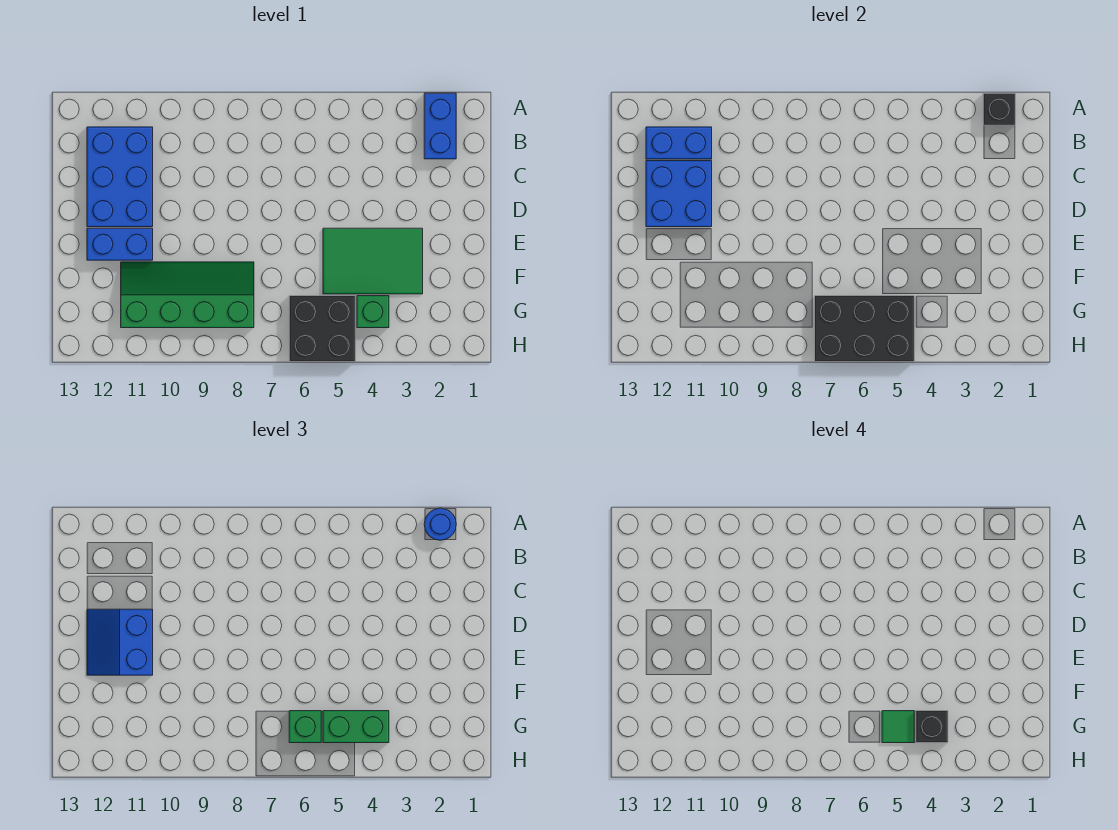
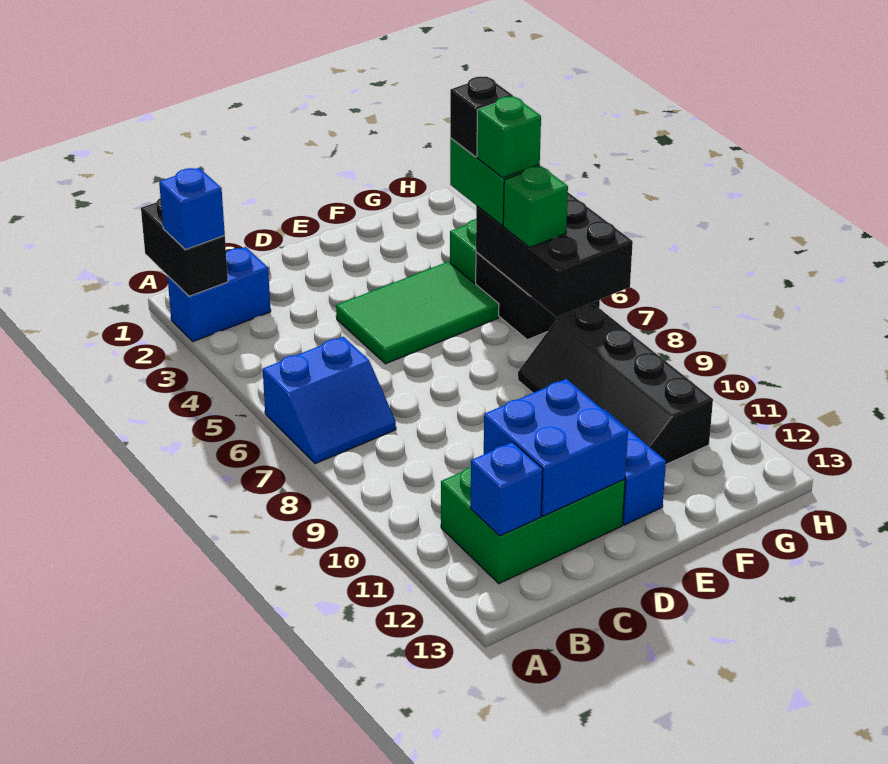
black 1x1 brick [983,93,1015,125] -> black 1x2 brick [141,198,228,296]
blue 1x1 round brick [424,508,456,540] -> blue 1x1 brick [159,168,225,249]
blue 2x3 brick [87,127,153,227] -> green 2x3 brick [441,467,625,584]
blue 1x2 brick [646,127,712,159] -> blue 1x1 brick [471,442,543,536]
blue 2x2 slope [87,609,153,675] -> blue 2x2 slope moved to [263,337,396,464]
green 2x3 tile [323,228,423,294] -> green 2x3 tile turned to [336,262,499,364]
green 2x4 slope [121,262,254,328] -> black 2x4 slope [518,304,713,464]
green 1x1 tile [882,711,914,743] -> green 1x1 brick [477,97,541,178]

